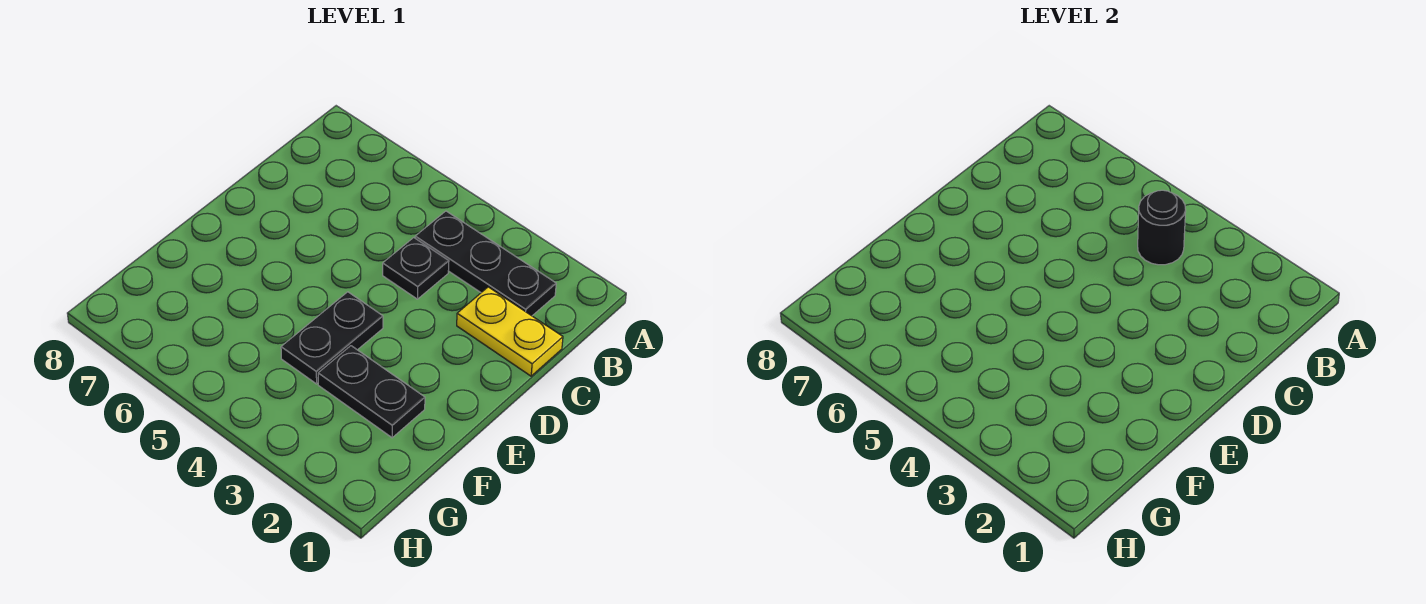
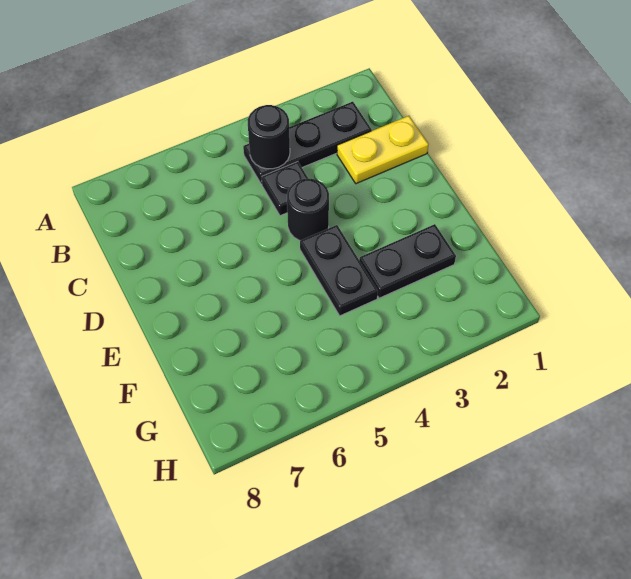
none -> black 1x1 round brick [287,179,329,241]

